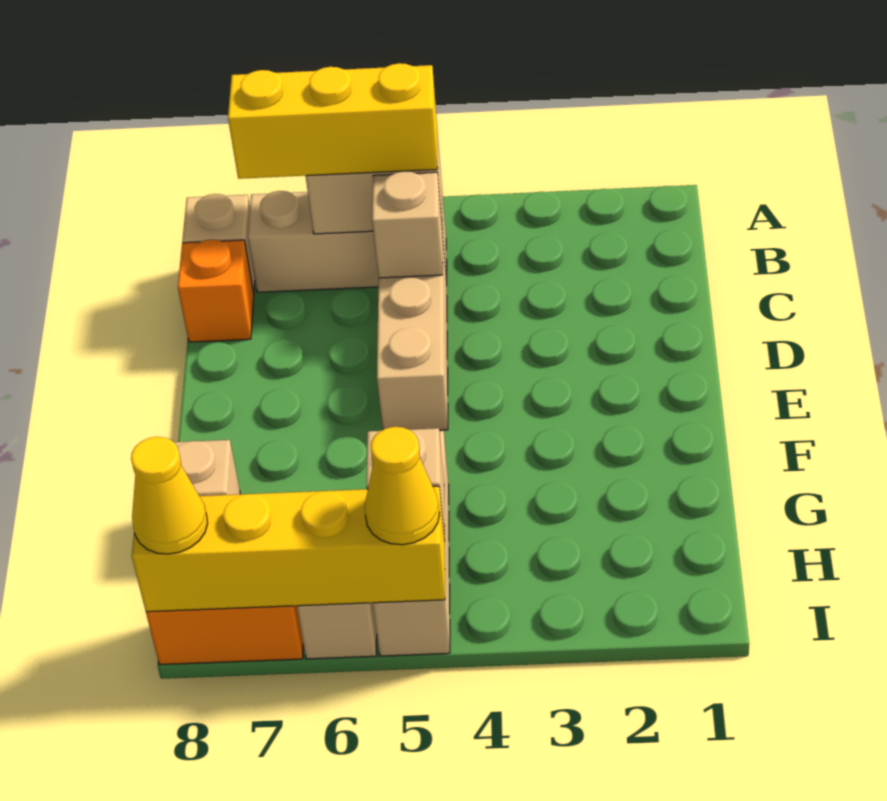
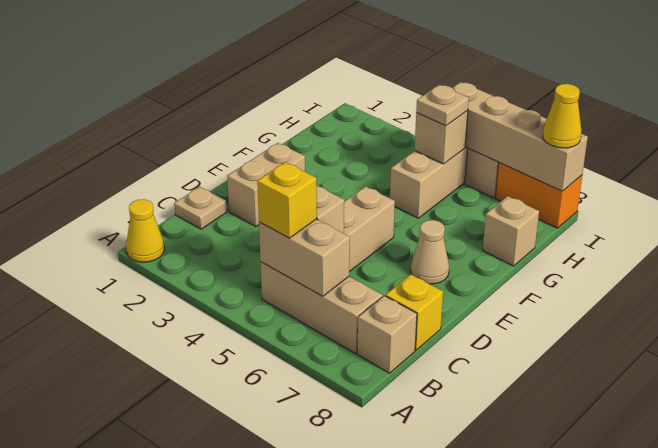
yellow 1x3 brick [228,63,438,179] -> yellow 1x1 brick [257,162,317,238]
none -> tan 1x1 plate [174,187,227,229]
orange 1x1 brick [178,239,254,342] -> yellow 1x1 brick [385,274,443,350]
none -> tan 1x2 brick [227,143,305,226]
none -> tan 1x1 cone [411,220,449,284]
none -> tan 1x1 plate [416,85,469,126]
yellow 1x4 brick [132,486,445,612] -> tan 1x4 brick [453,82,588,191]
yellow 1x1 cone [364,427,440,545] -> yellow 1x1 cone moved to [126,199,164,262]

